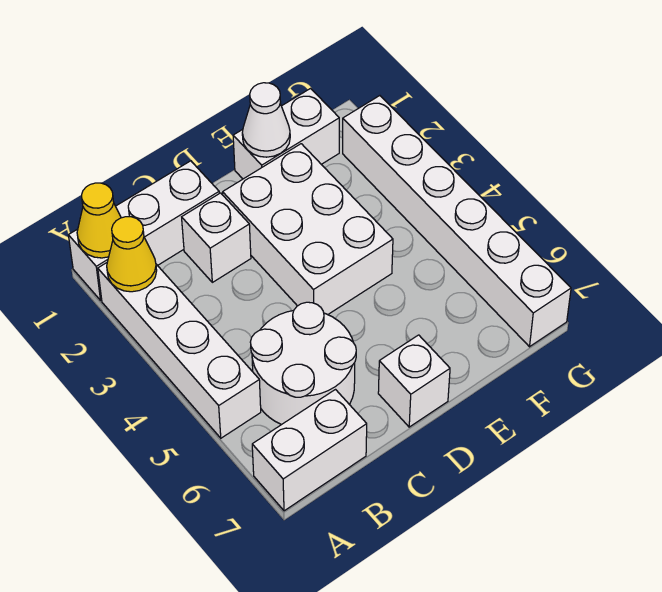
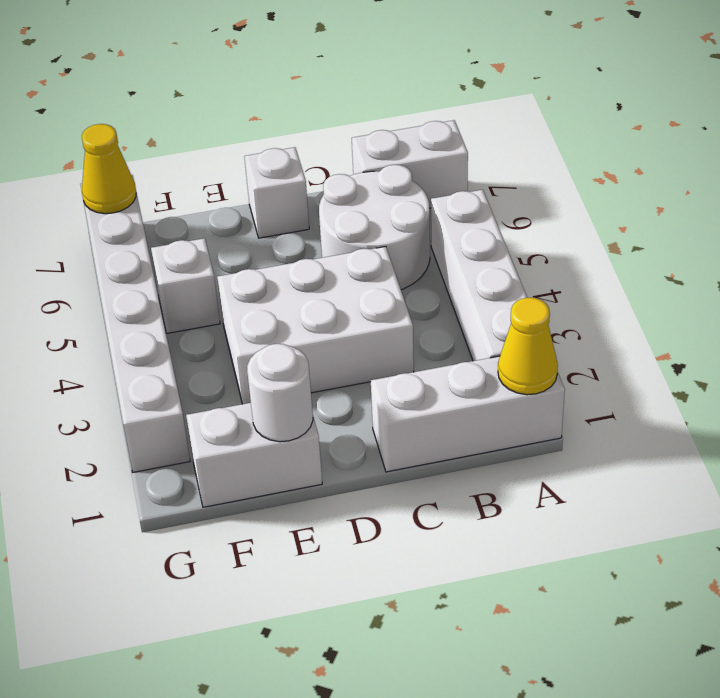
yellow 1x1 cone [107,217,157,292] -> yellow 1x1 cone moved to [82,124,136,214]
white 1x1 brick [182,193,251,282] -> white 1x1 brick moved to [151,238,220,333]
white 2x3 brick [223,144,393,315] -> white 2x3 brick turned to [217,246,414,404]
white 1x1 cone [242,83,290,157] -> white 1x1 round brick [247,344,313,442]

